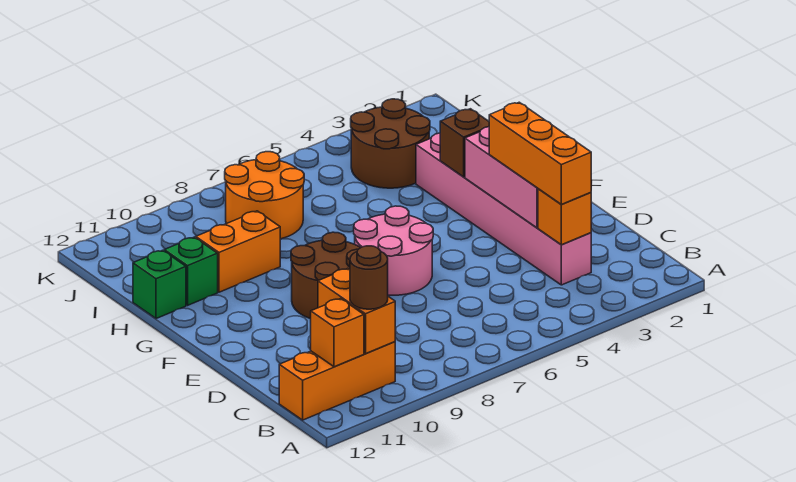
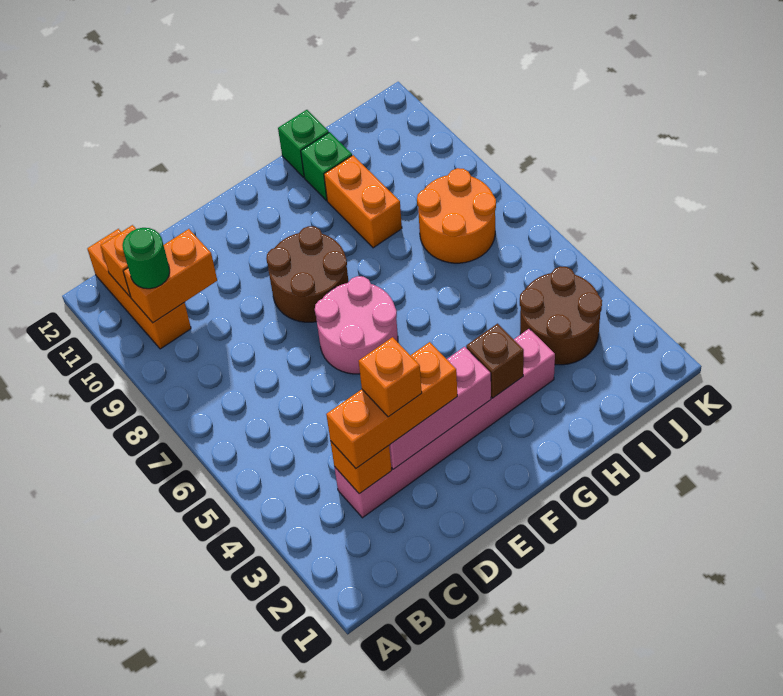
brown 1x1 round brick [350,246,388,309] -> green 1x1 round brick [122,228,170,289]
none -> orange 1x1 brick [359,337,422,417]

